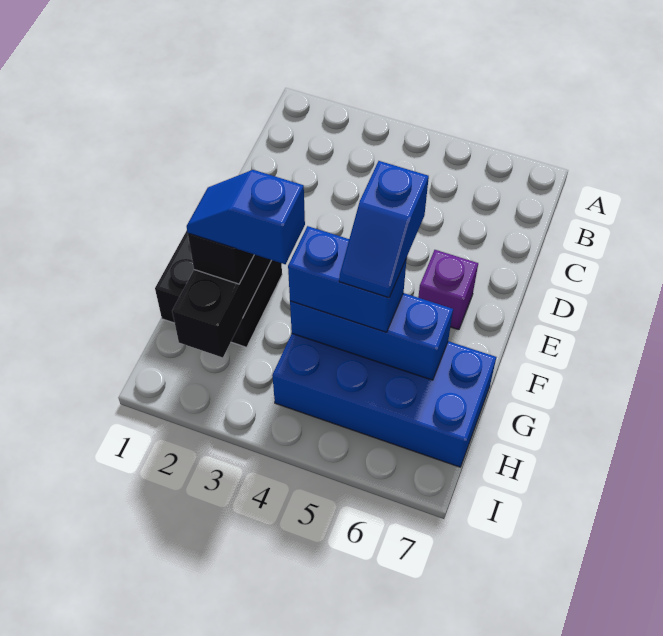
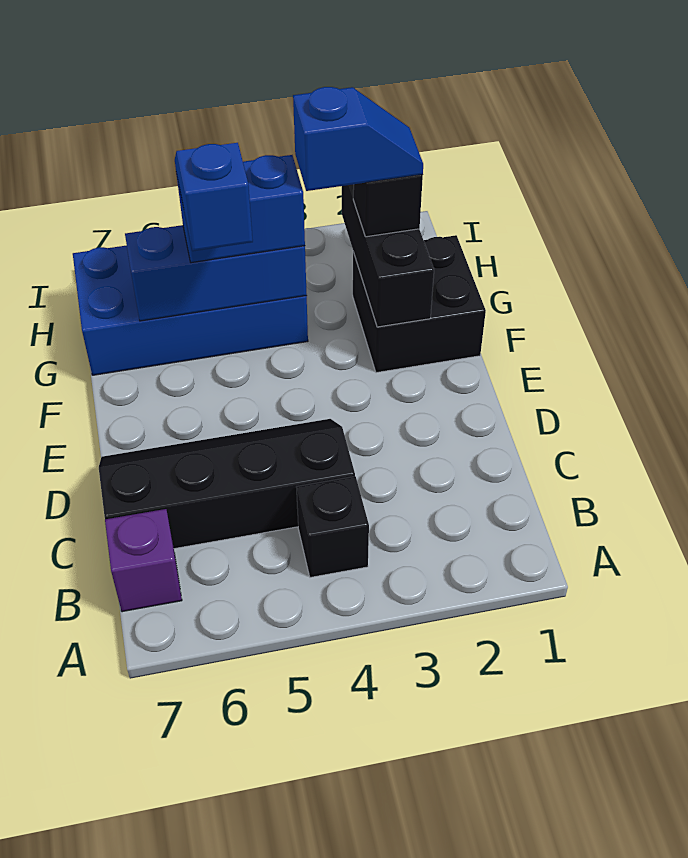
none -> black 1x1 brick [297,476,369,577]
none -> black 2x4 slope [99,419,355,549]
purple 1x1 brick [418,250,478,330] -> purple 1x1 brick moved to [105,509,182,612]

